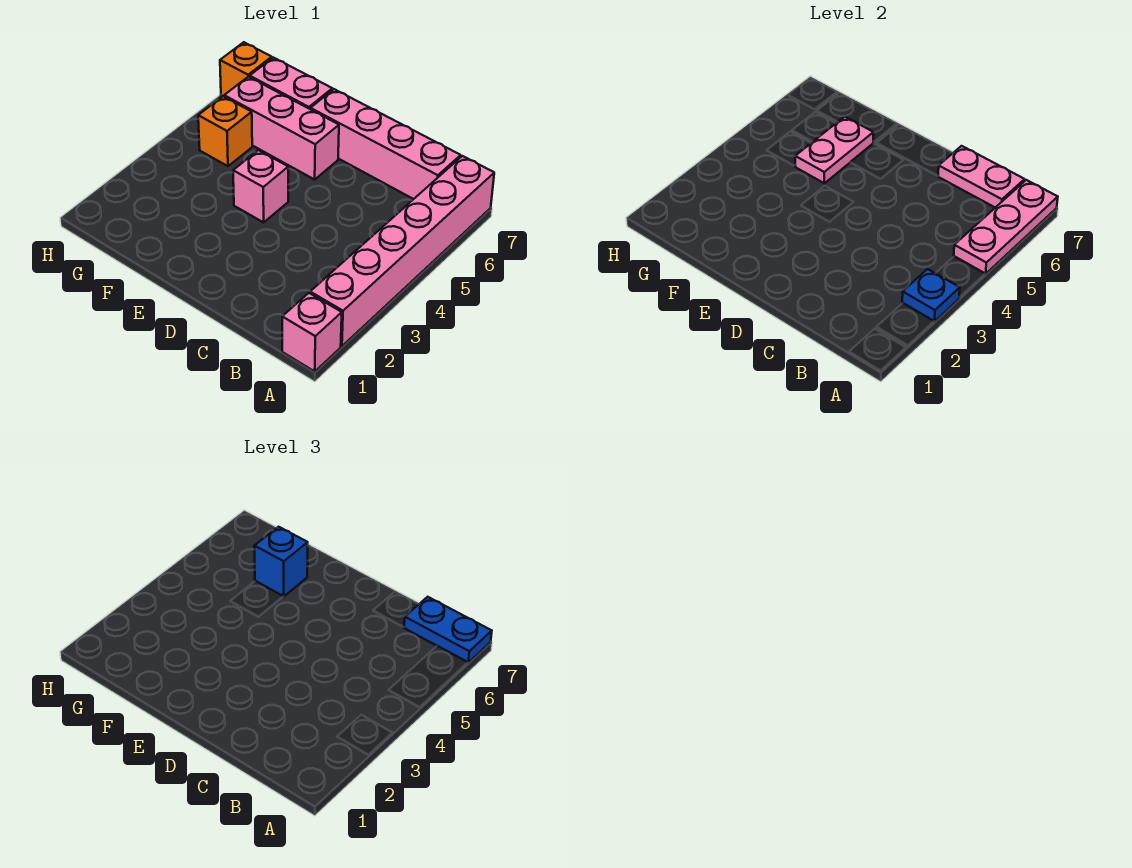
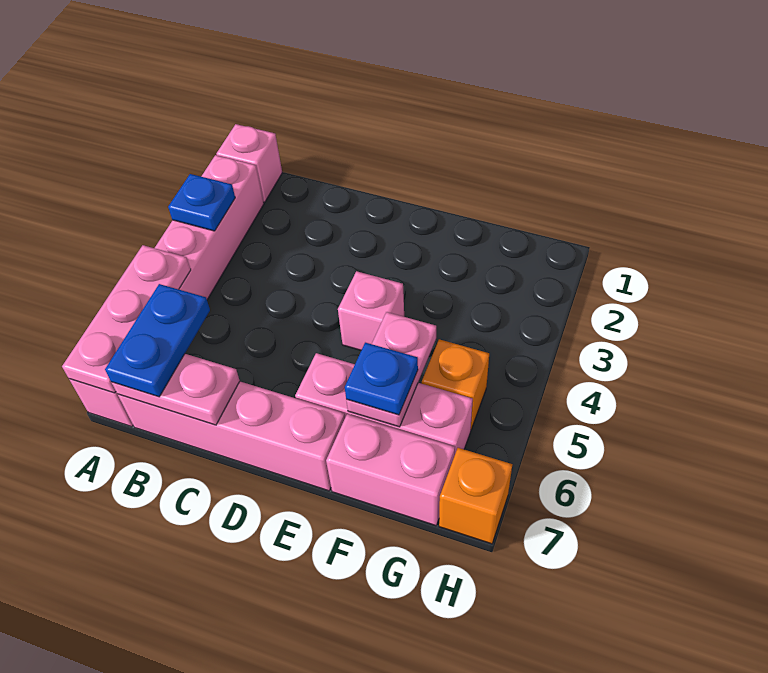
blue 1x2 plate [404,597,492,662] -> blue 1x2 plate turned to [105,284,210,397]
blue 1x1 brick [254,527,308,596] -> blue 1x1 plate [345,343,418,415]

